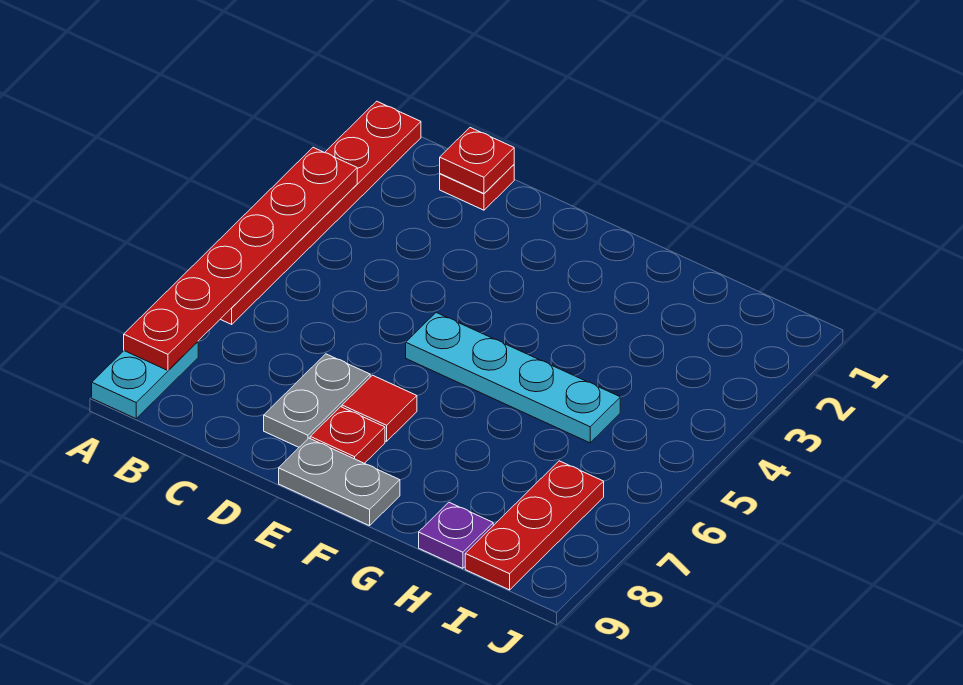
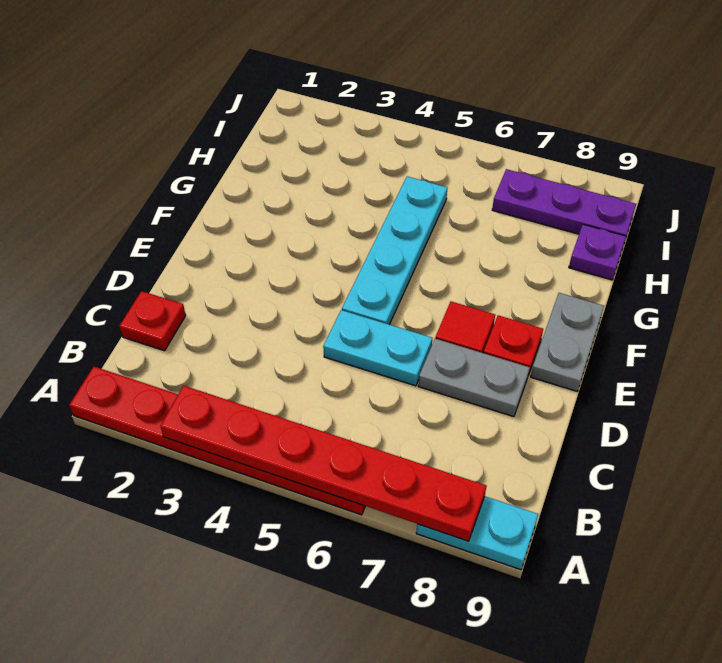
red 1x1 plate [440,128,514,193] -> none
none -> cyan 1x2 plate [323,310,432,386]
red 1x3 plate [465,461,604,590] -> purple 1x3 plate [492,169,636,236]

